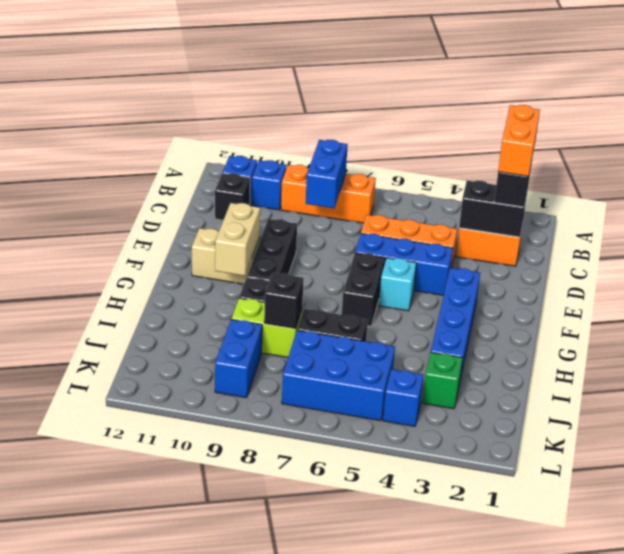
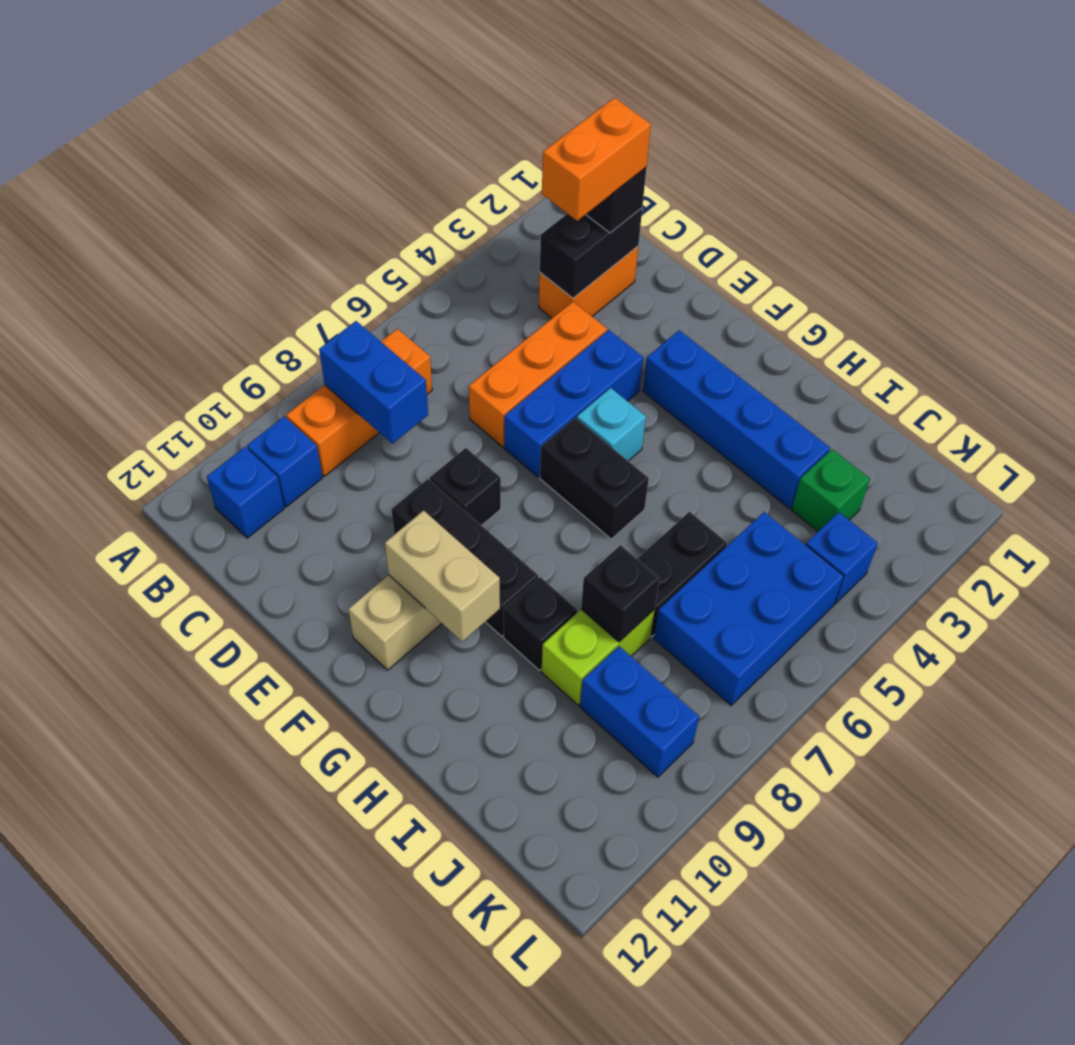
orange 1x2 brick [498,105,540,177] -> orange 1x2 brick turned to [542,98,651,221]
black 1x1 brick [215,173,250,220] -> black 1x1 brick moved to [430,448,501,525]

